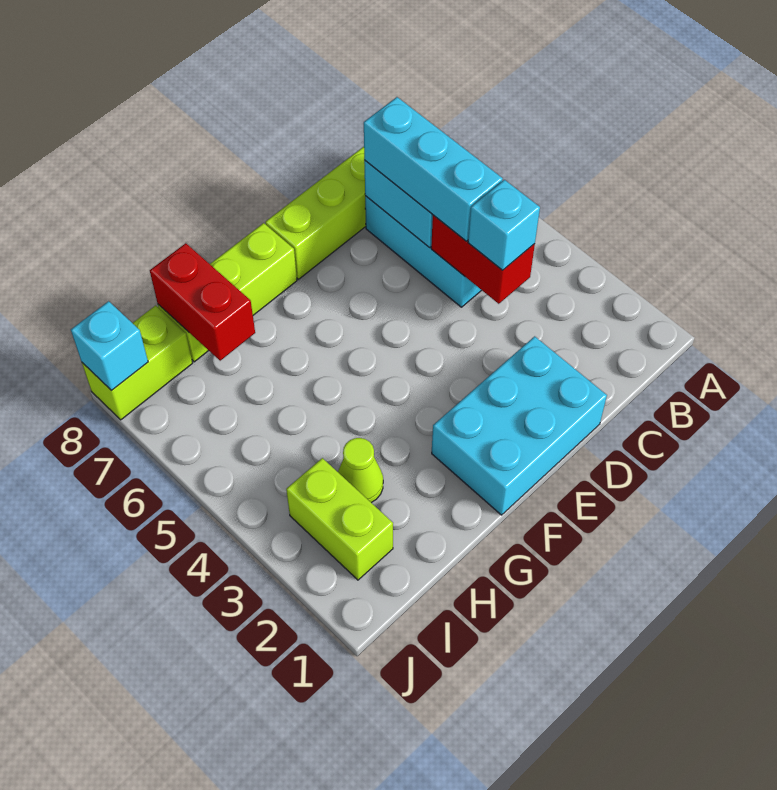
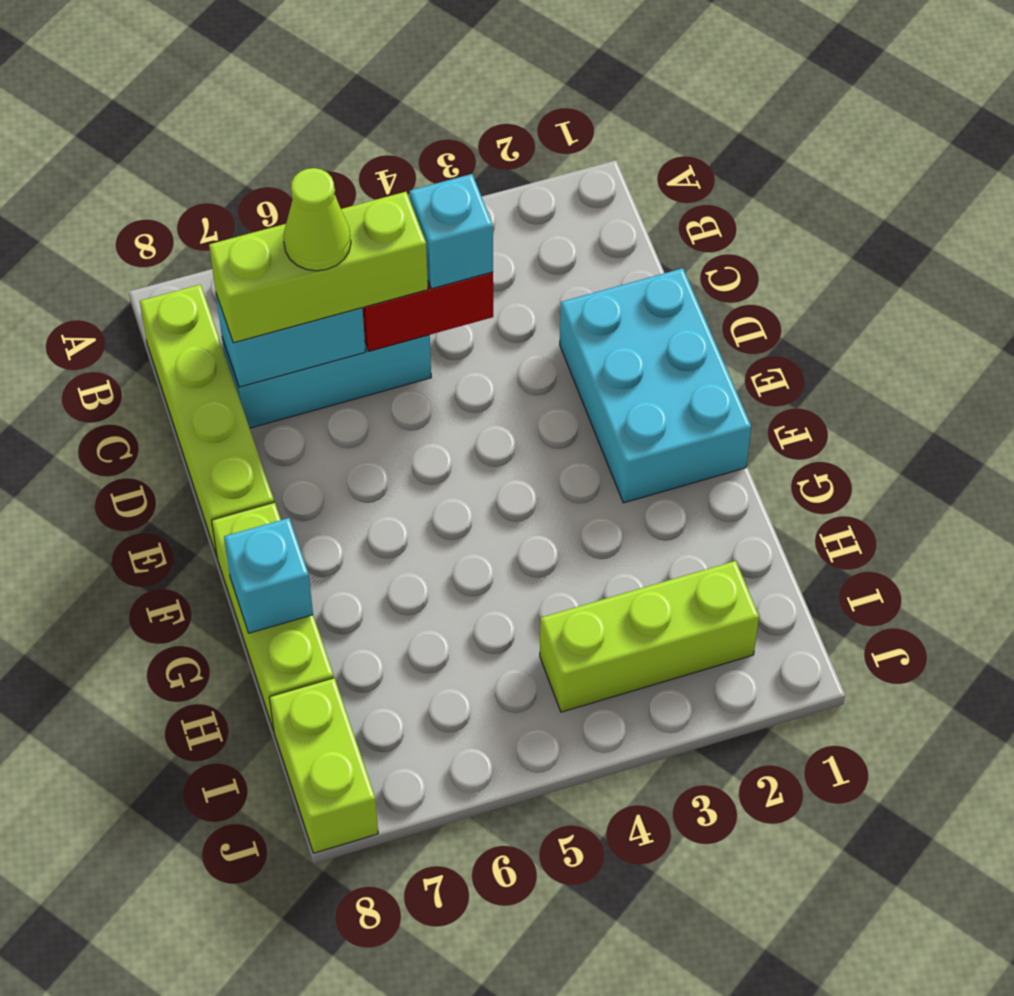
cyan 1x3 brick [364,97,503,241] -> lime 1x3 brick [209,192,428,343]
lime 1x1 cone [338,438,383,503] -> lime 1x1 cone moved to [283,168,351,271]
red 1x2 brick [150,243,255,361] -> none
lime 1x2 brick [286,458,393,580] -> lime 1x3 brick [540,561,759,712]
cyan 1x1 brick [71,301,148,391] -> cyan 1x1 brick moved to [224,518,313,633]

